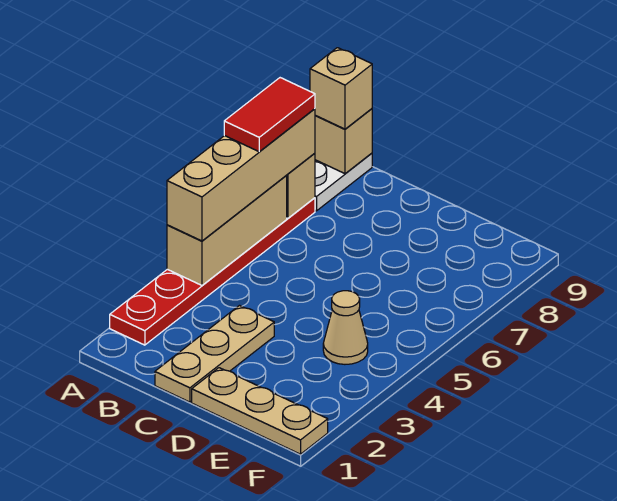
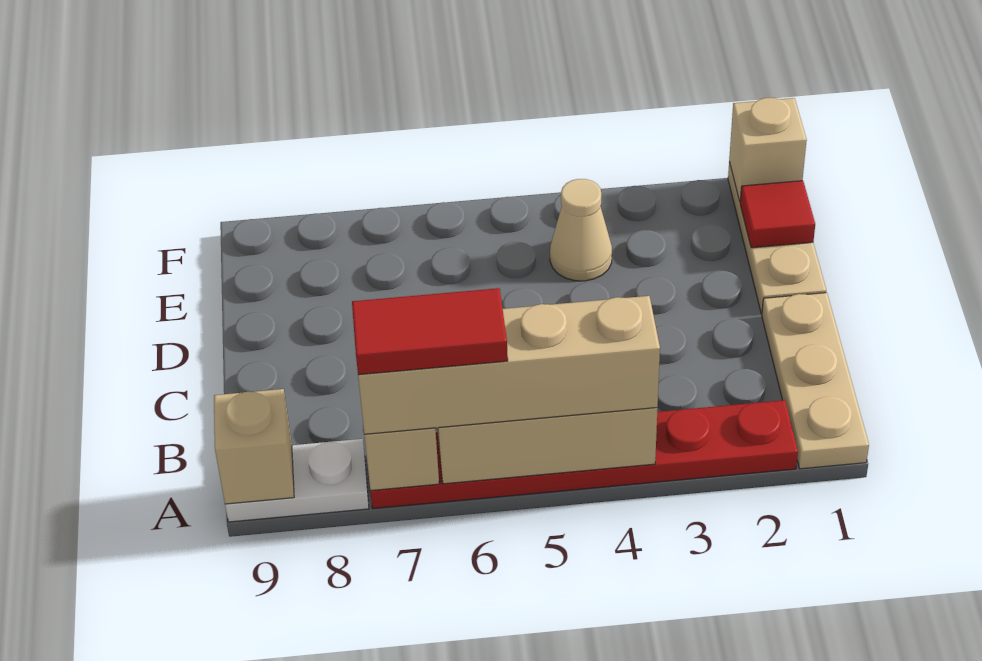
tan 1x1 brick [310,48,372,129] -> tan 1x1 brick moved to [729,98,807,202]
tan 1x3 plate [155,306,274,402] -> tan 1x3 plate turned to [762,293,869,469]
none -> red 1x1 tile [740,181,815,248]

